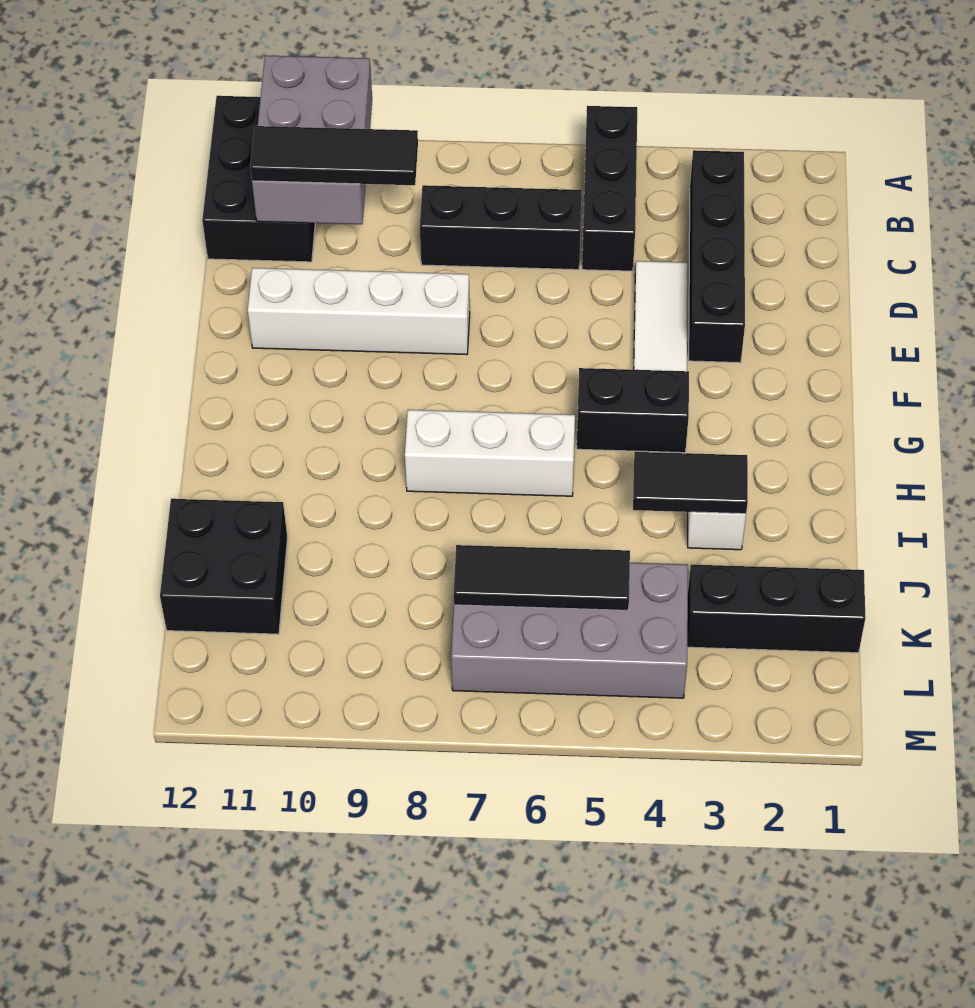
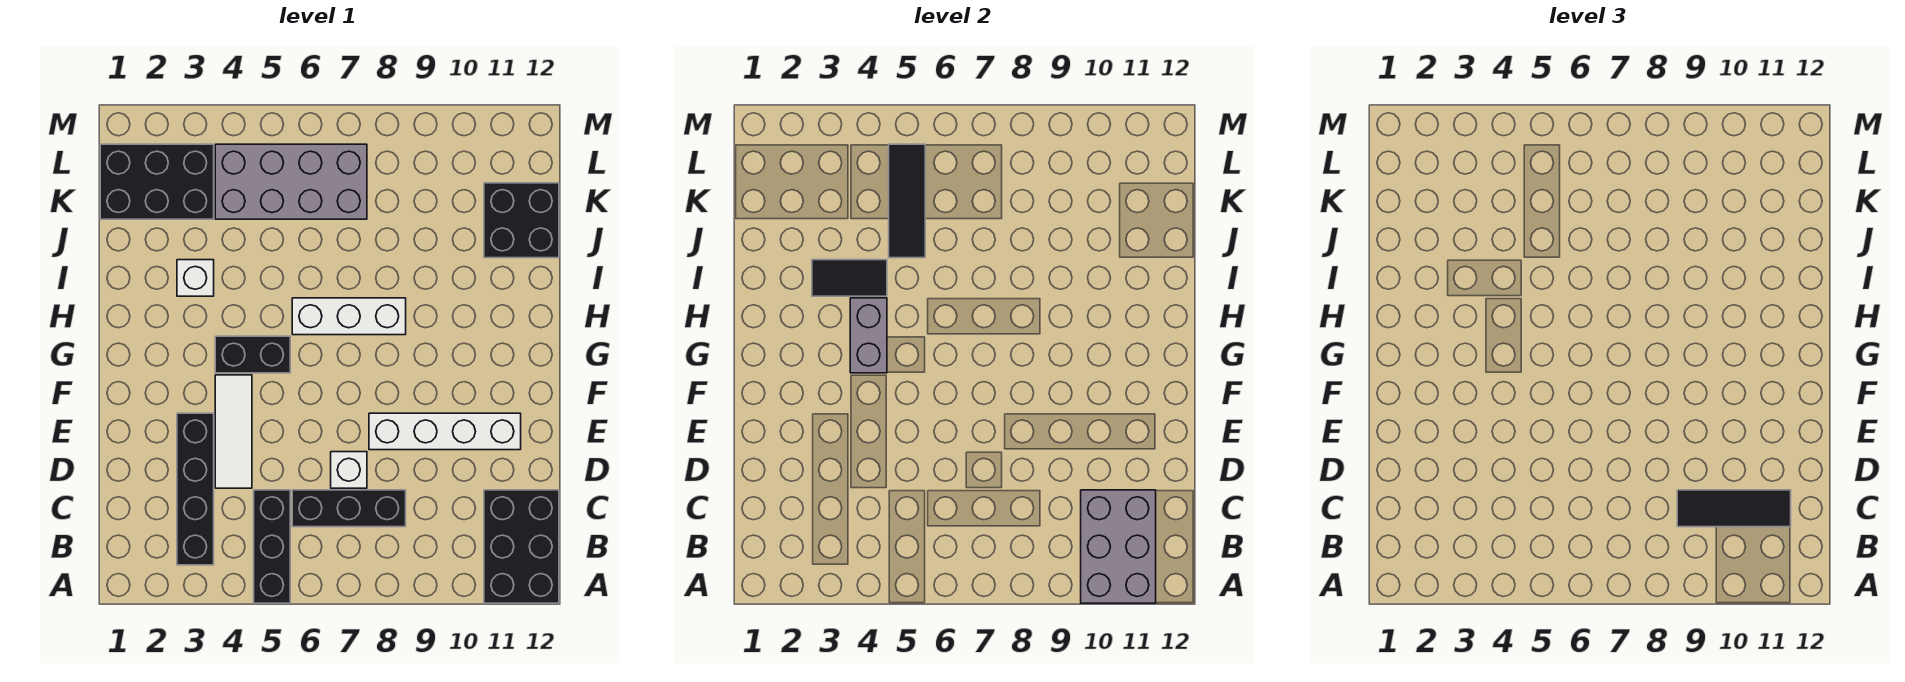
none -> white 1x1 brick [331,452,367,488]
none -> grey 1x2 brick [850,298,887,373]
black 1x3 brick [687,565,865,653] -> black 2x3 brick [100,144,214,219]
black 1x3 tile [454,545,630,610] -> black 1x3 tile turned to [889,144,925,258]

